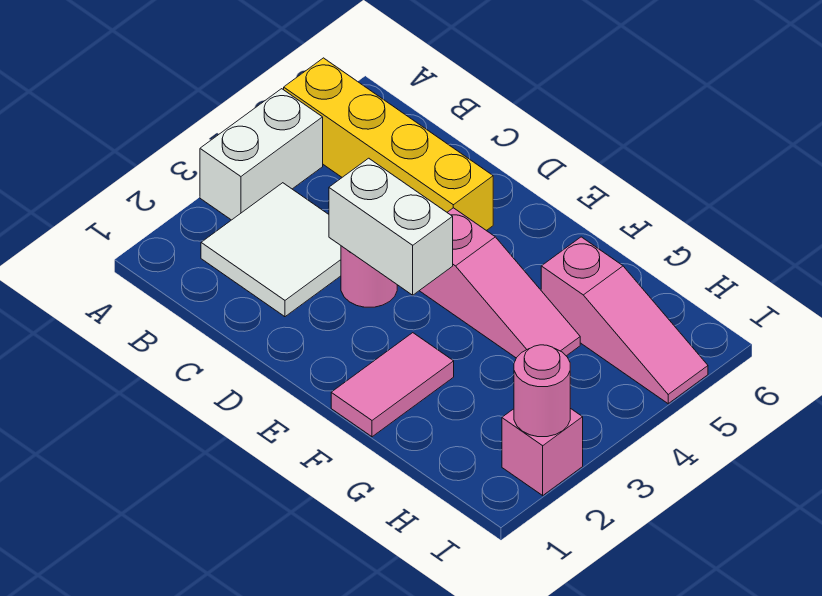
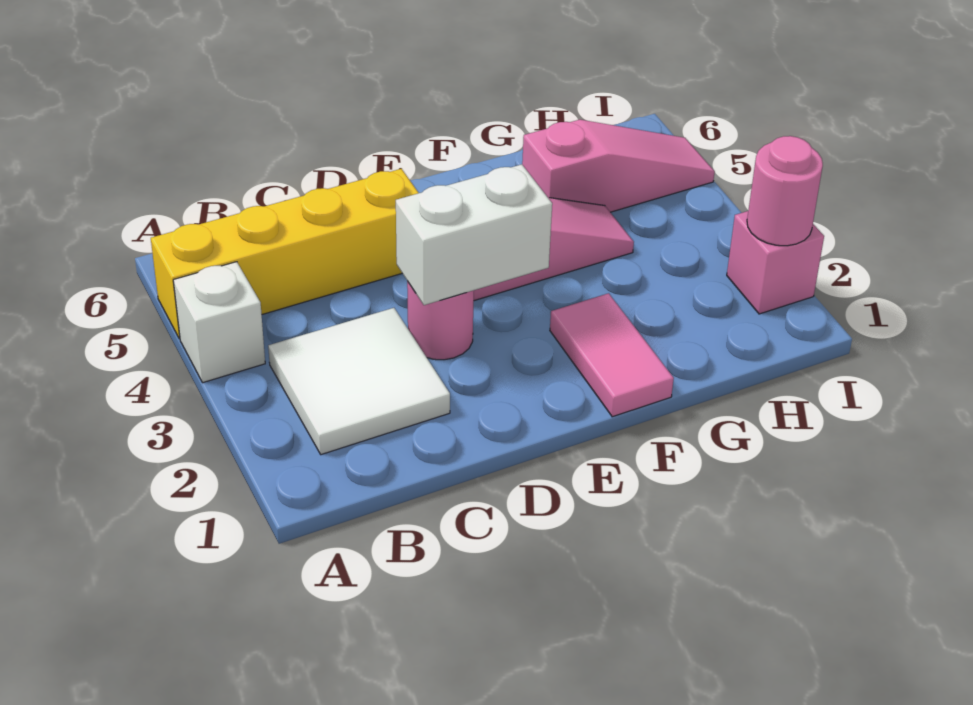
white 1x2 brick [200,89,323,220] -> white 1x1 brick [173,262,265,383]

